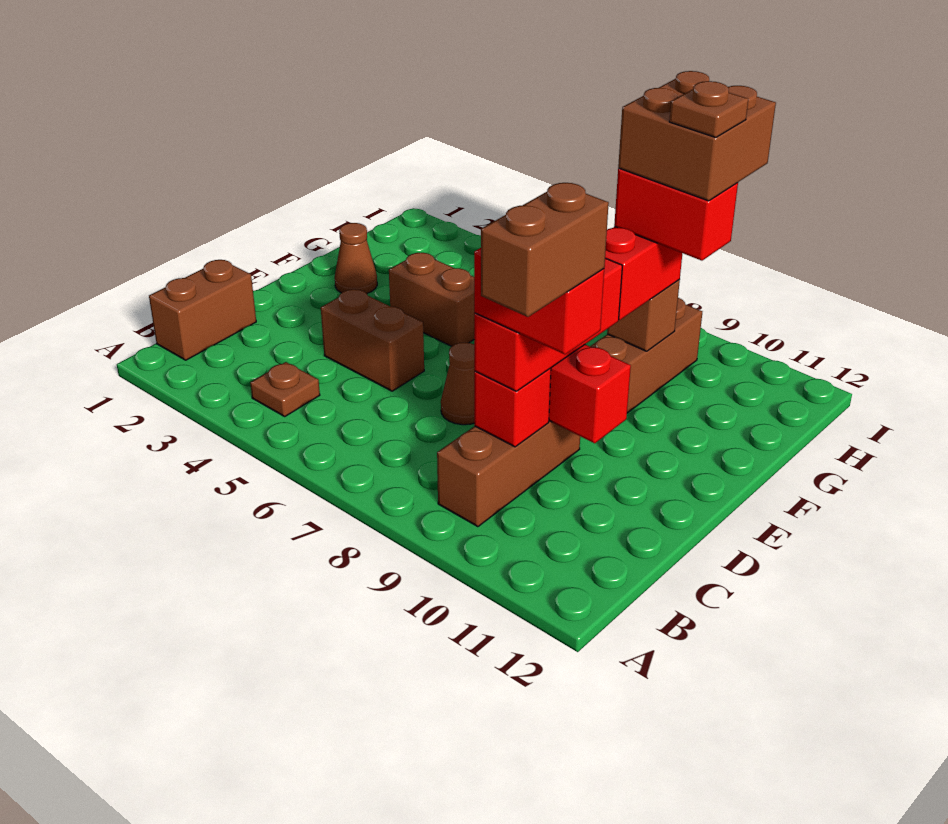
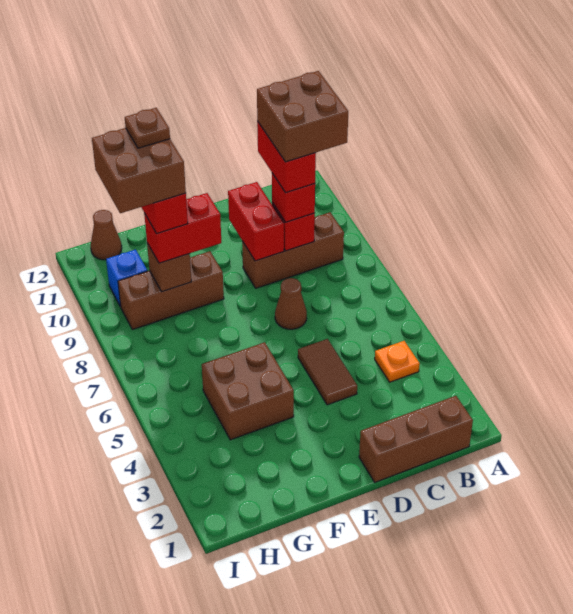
brown 1x2 brick [149,260,256,360] -> brown 1x3 brick [359,396,473,482]
brown 1x1 plate [250,362,320,416] -> orange 1x1 plate [375,341,420,382]
brown 1x2 brick [481,183,609,317] -> brown 2x2 brick [257,71,348,162]
red 1x3 brick [474,258,622,391] -> red 1x1 brick [272,173,315,222]
brown 1x2 brick [321,289,424,391] -> brown 1x2 tile [298,339,357,405]
brown 1x1 cone [335,223,377,293] -> brown 1x1 cone moved to [91,210,122,260]
brown 1x2 brick [389,253,474,346] -> brown 2x2 brick [202,342,294,440]
none -> blue 1x1 brick [106,249,147,307]

